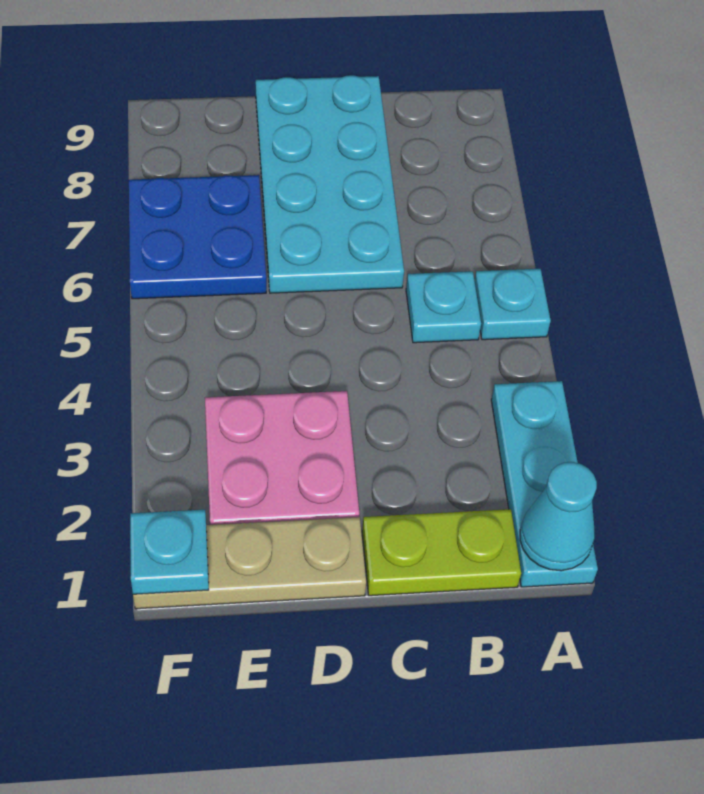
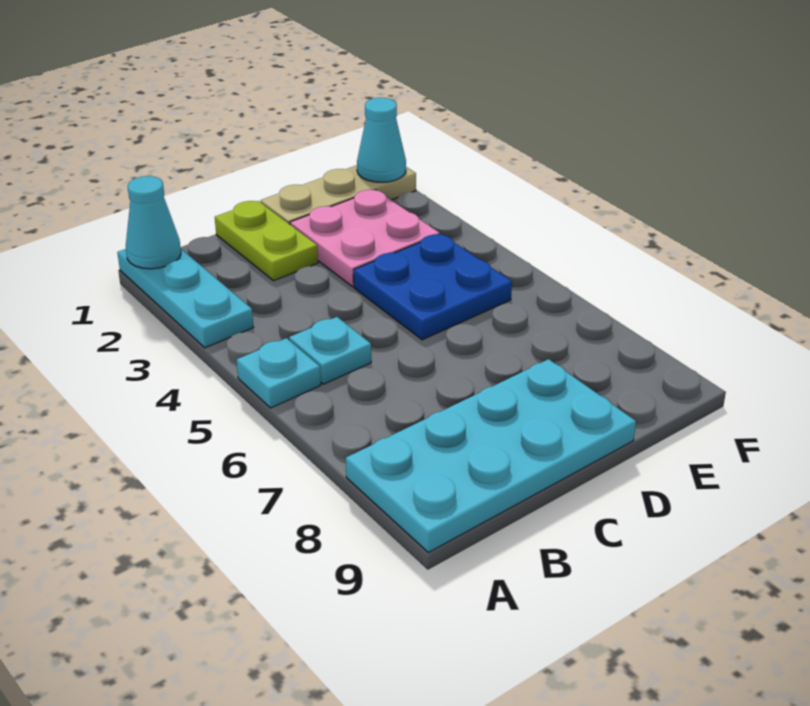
lime 1x2 plate [362,509,521,596] -> lime 1x2 plate turned to [215,201,318,281]
cyan 2x4 plate [256,75,404,293] -> cyan 2x4 plate turned to [346,359,636,553]
blue 2x2 plate [129,175,266,299] -> blue 2x2 plate moved to [354,234,512,340]
cyan 1x1 plate [130,510,209,594] -> cyan 1x1 cone [357,98,406,182]

